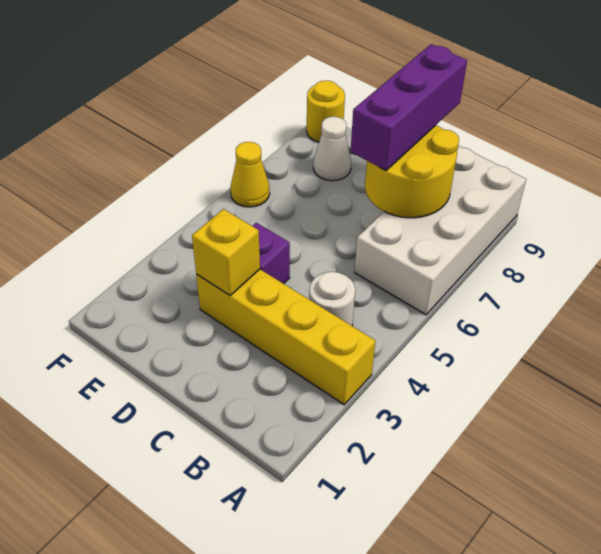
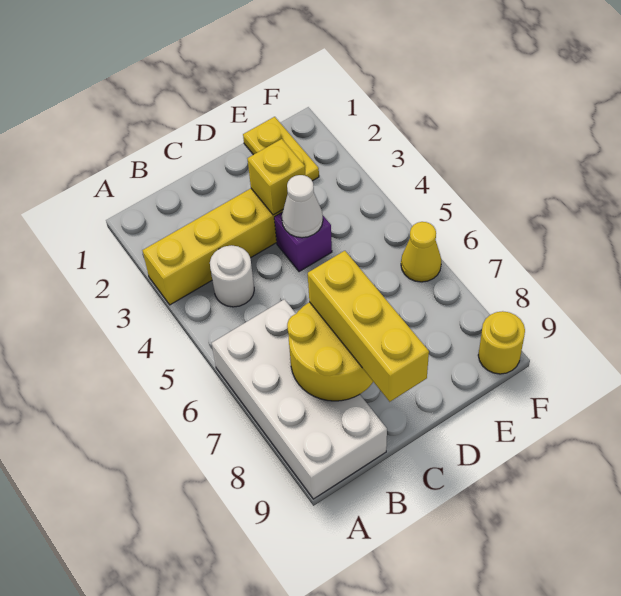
purple 1x3 brick [351,44,467,171] -> yellow 1x3 brick [308,251,429,402]
none -> yellow 1x2 plate [243,117,319,181]
white 1x1 cone [313,117,351,181] -> white 1x1 cone moved to [282,175,323,238]

